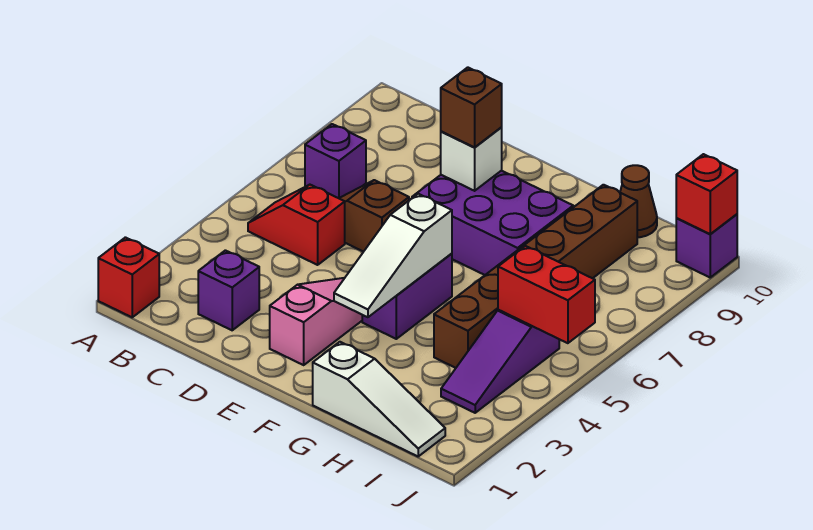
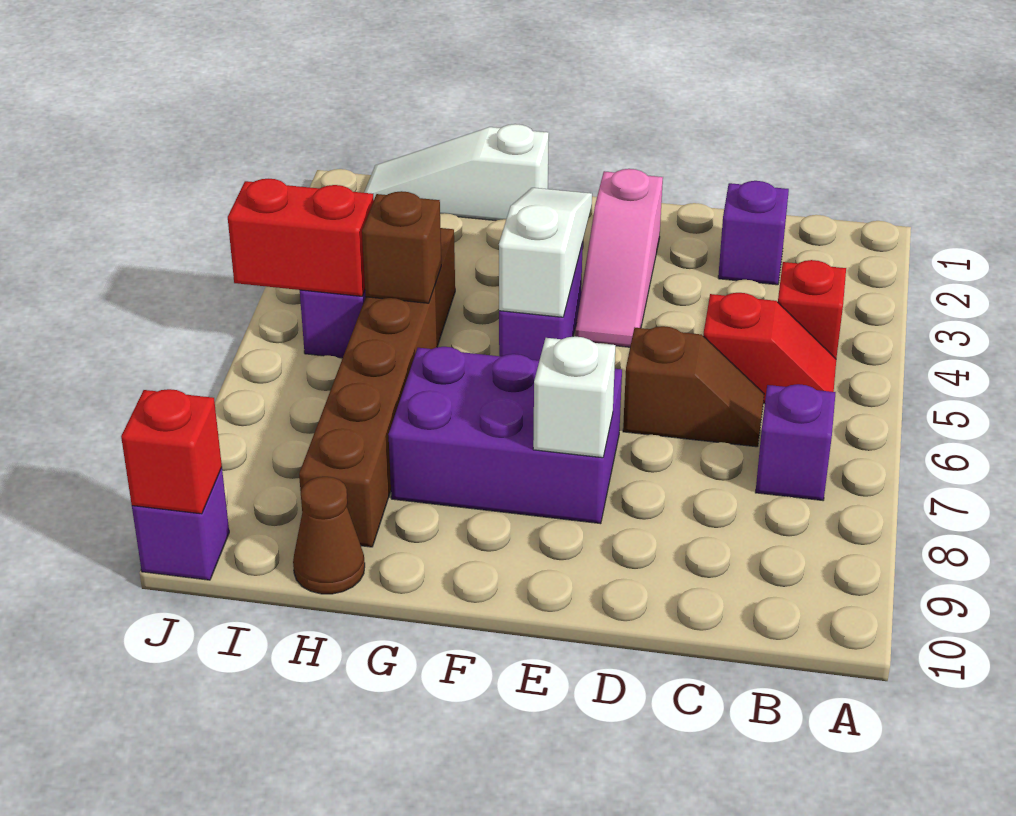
red 1x1 brick [98,237,159,317] -> red 1x1 brick moved to [778,260,846,359]
brown 1x1 brick [441,67,502,147] -> brown 1x1 brick moved to [362,191,441,303]

